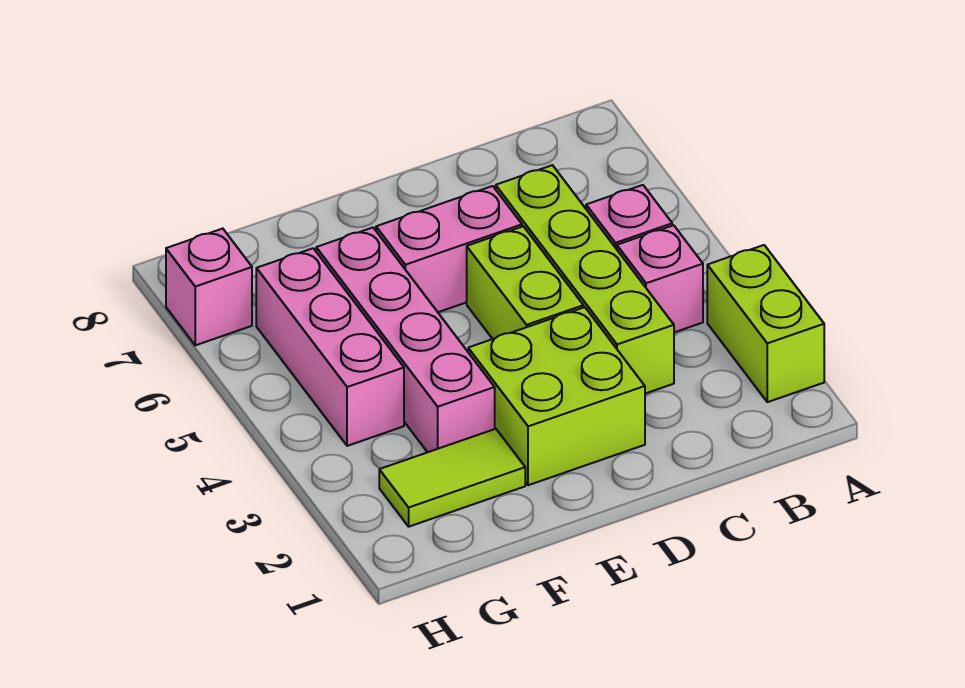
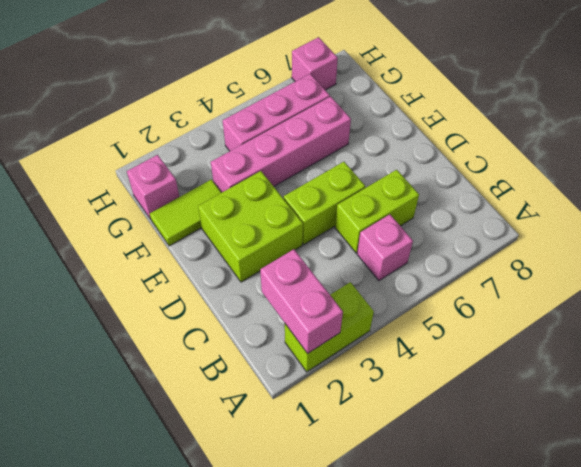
pink 1x1 brick [617,225,703,332] -> pink 1x1 brick moved to [127,155,179,219]
lime 1x4 brick [496,165,674,394] -> lime 1x2 brick [335,170,419,253]
pink 1x2 brick [376,186,522,312] -> pink 1x2 brick moved to [260,249,343,354]
lime 1x2 tile [379,429,525,527] -> lime 1x2 tile turned to [150,179,222,246]

